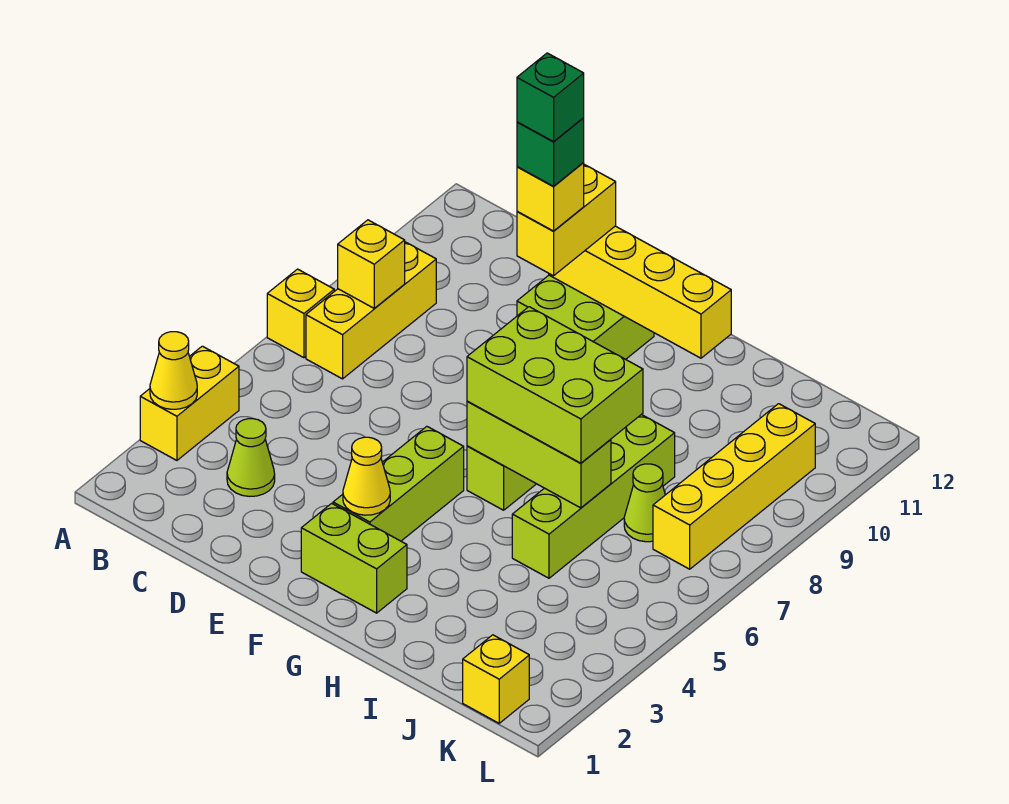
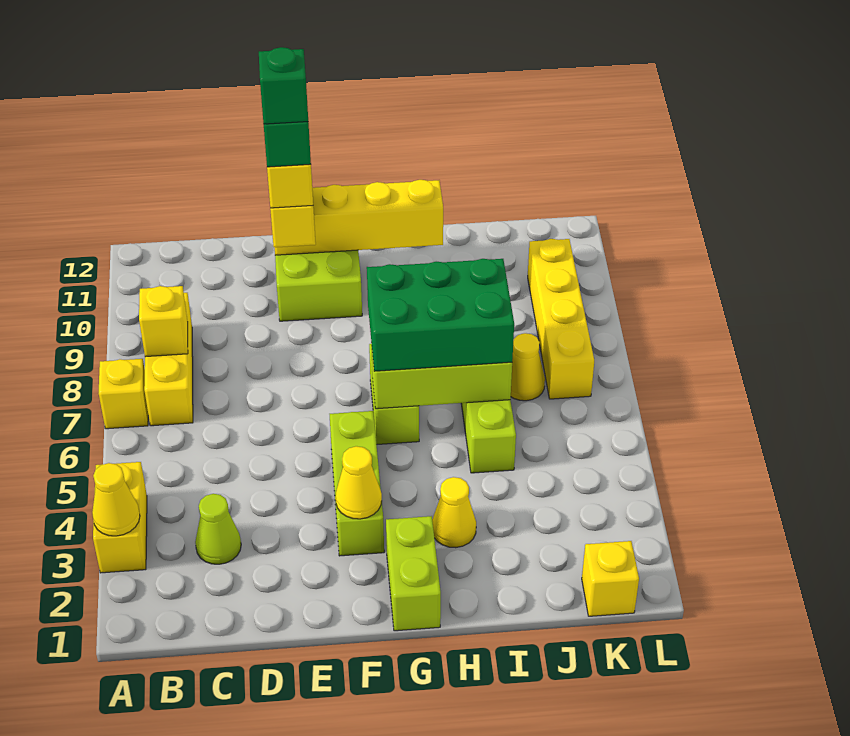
lime 1x2 brick [301,503,407,613] -> lime 1x2 brick turned to [386,516,441,631]
lime 2x3 brick [467,307,643,463] -> green 2x3 brick [367,259,514,371]
none -> yellow 1x1 cone [432,477,476,548]
lime 1x1 cone [624,464,665,542] -> yellow 1x1 cone [511,333,545,401]

